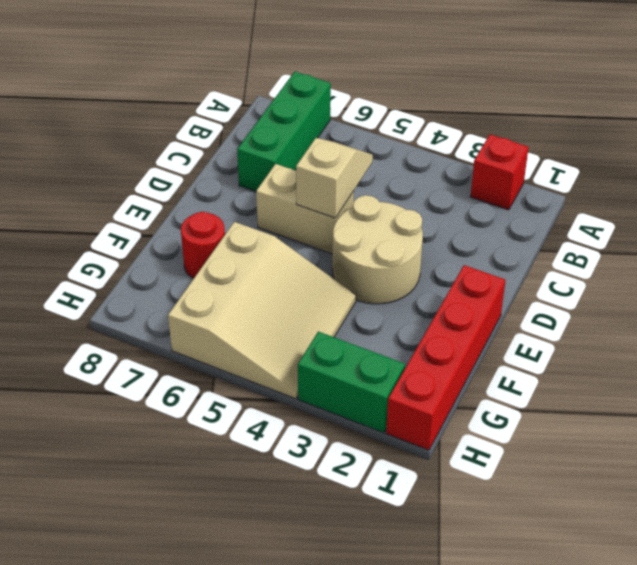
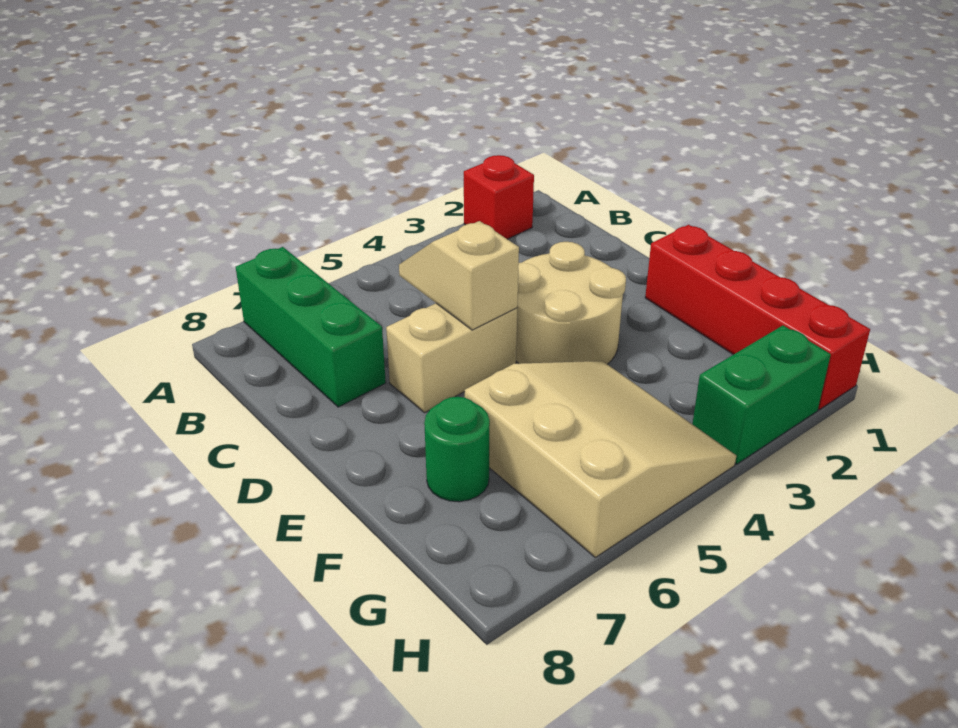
red 1x1 round brick [181,212,225,278] -> green 1x1 round brick [424,397,490,502]

